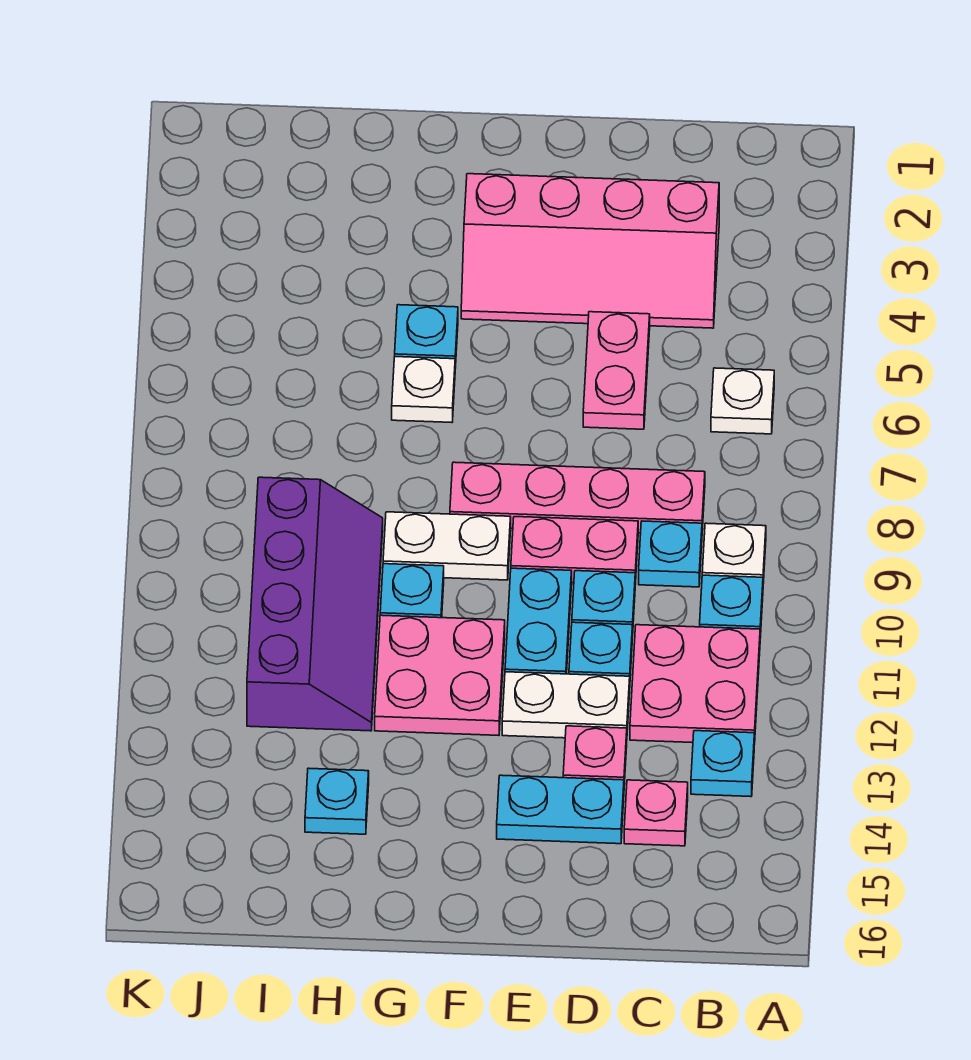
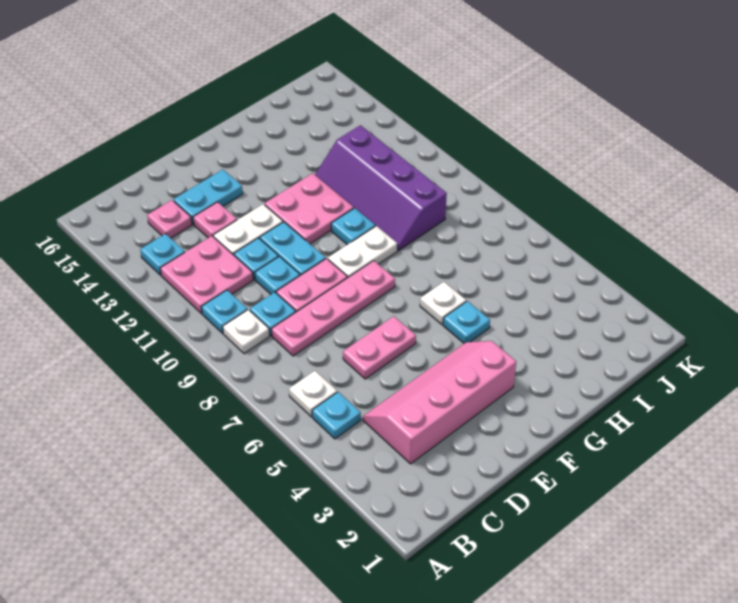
pink 1x2 plate [583,312,650,429] -> pink 1x2 plate turned to [343,316,416,379]
cyan 1x1 plate [305,768,369,834] -> cyan 1x1 plate moved to [312,392,361,439]

